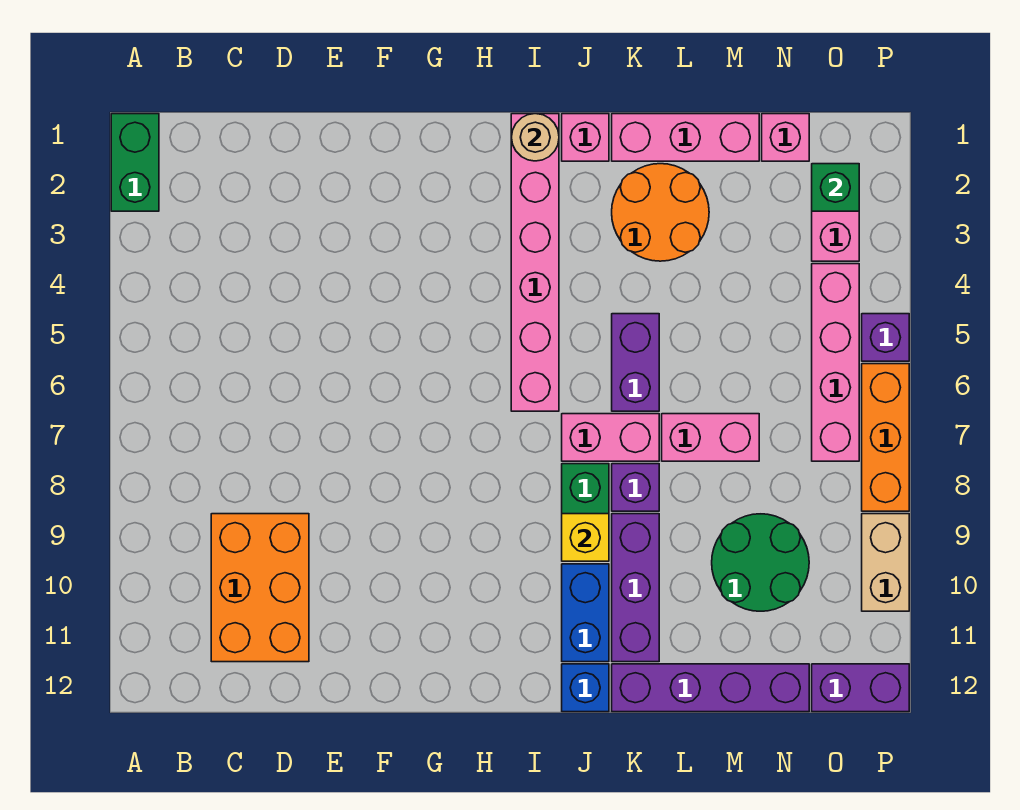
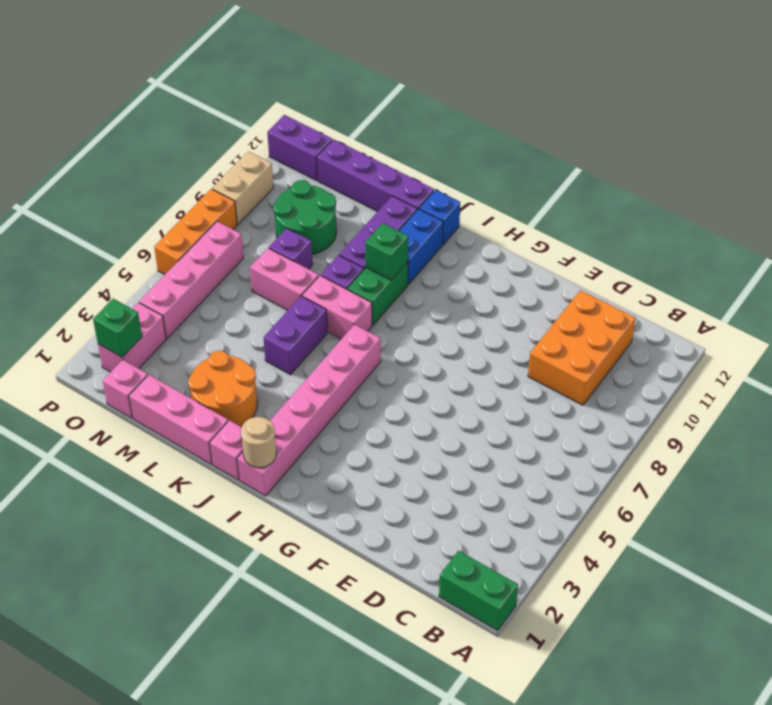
green 1x2 brick [111,114,159,211] -> green 1x2 brick turned to [439,551,518,631]
yellow 1x1 brick [562,514,609,561] -> green 1x1 brick [365,223,408,280]
purple 1x1 brick [862,314,909,361] -> purple 1x1 brick moved to [269,228,312,269]

